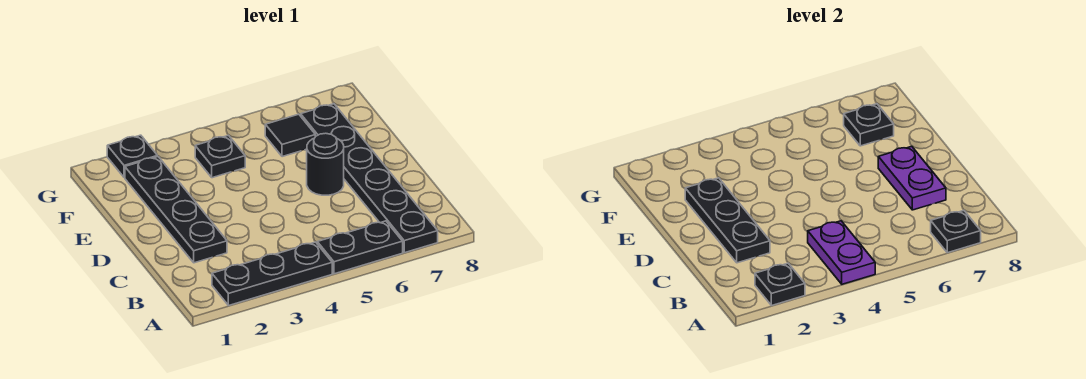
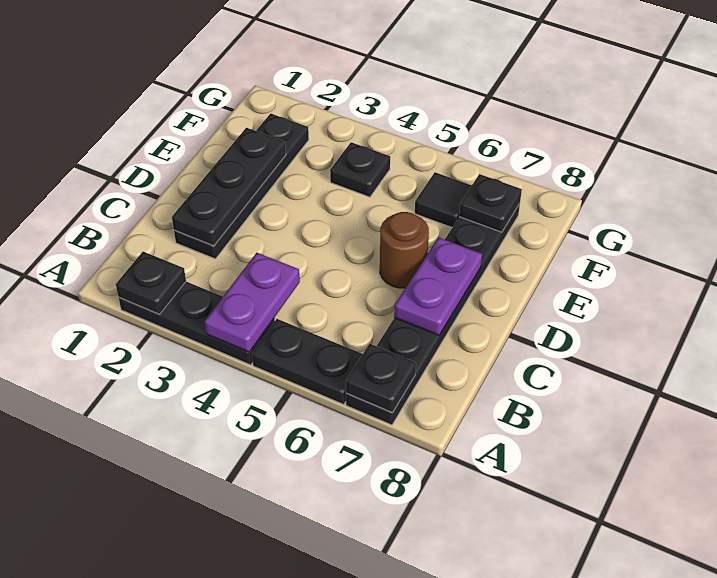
black 1x1 round brick [306,133,344,195] -> brown 1x1 round brick [380,212,429,288]
black 1x1 plate [107,135,157,177] -> none

